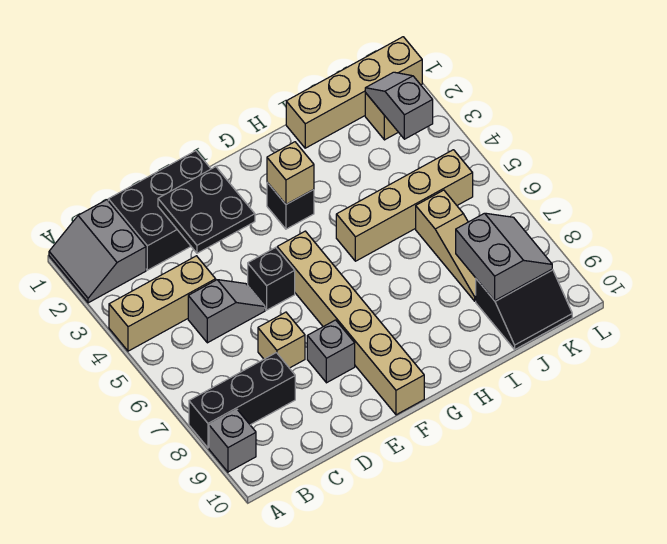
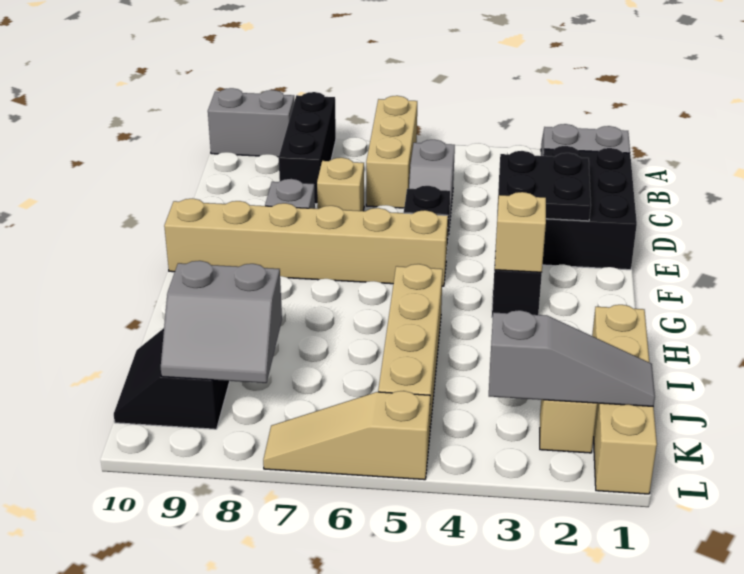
tan 1x3 brick [109,256,216,351] -> tan 1x3 brick moved to [366,96,417,208]
grey 1x1 brick [209,410,256,472] -> grey 1x2 brick [208,88,294,157]
tan 1x3 slope [416,190,476,301] -> tan 1x3 slope moved to [263,391,430,480]
grey 1x2 slope [365,72,433,139] -> grey 1x3 slope [489,310,655,406]

